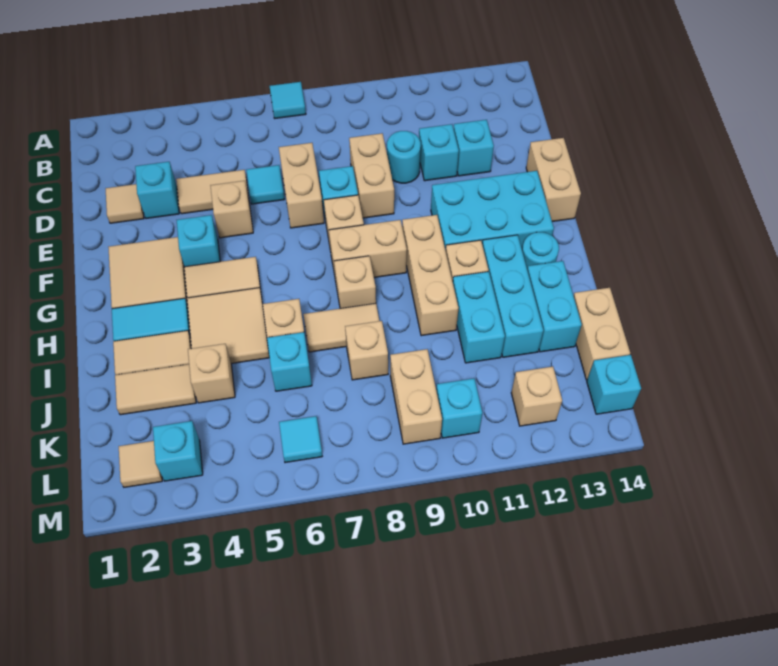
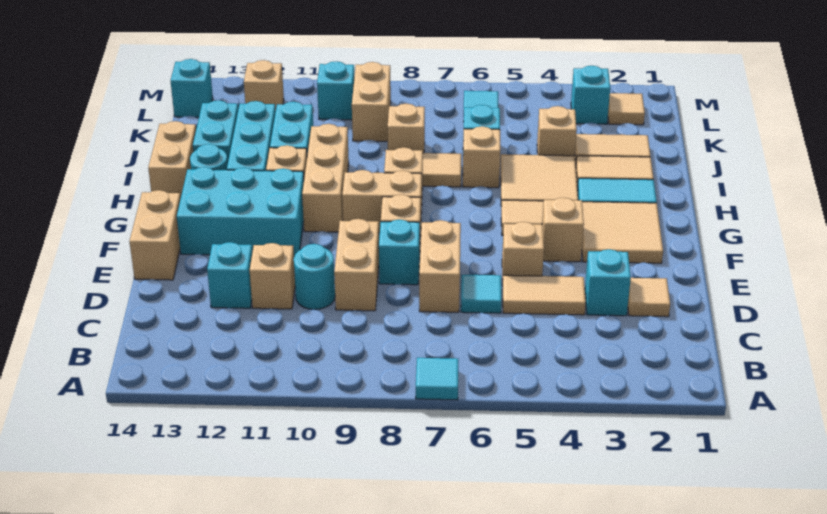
cyan 1x1 brick [419,124,459,181] -> tan 1x1 brick [250,243,295,309]
cyan 1x1 brick [177,215,220,267] -> tan 1x1 brick [542,198,584,262]
tan 1x2 brick [574,288,630,380] -> tan 1x2 brick moved to [148,121,196,198]

